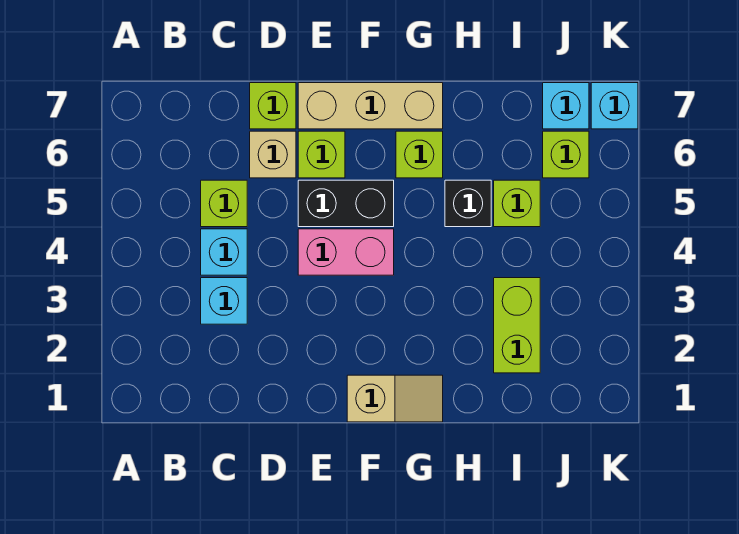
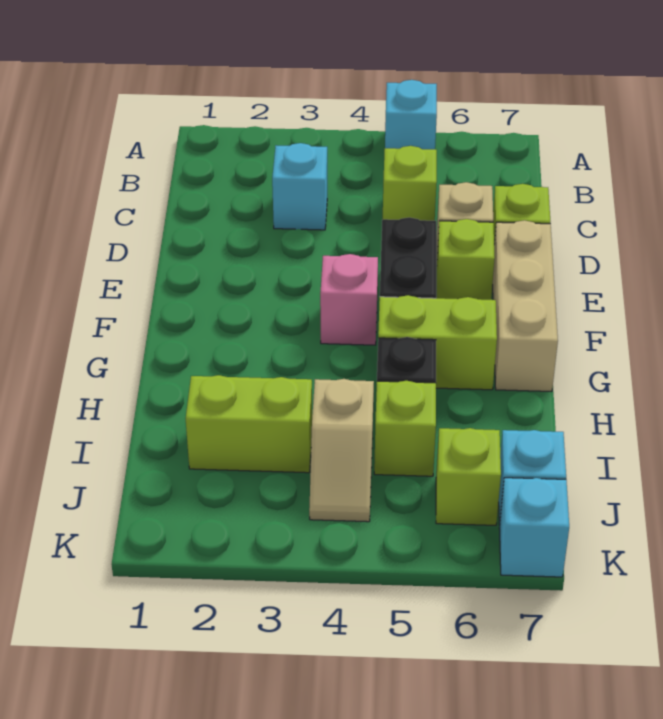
cyan 1x1 brick [201,229,247,275] -> cyan 1x1 brick moved to [385,80,437,149]
pink 1x2 brick [298,229,394,275] -> pink 1x1 brick [320,254,378,345]
tan 1x2 slope [347,375,443,422] -> tan 1x2 slope moved to [309,379,374,522]
lime 1x1 brick [396,131,443,178] -> lime 1x2 brick [378,295,497,390]

